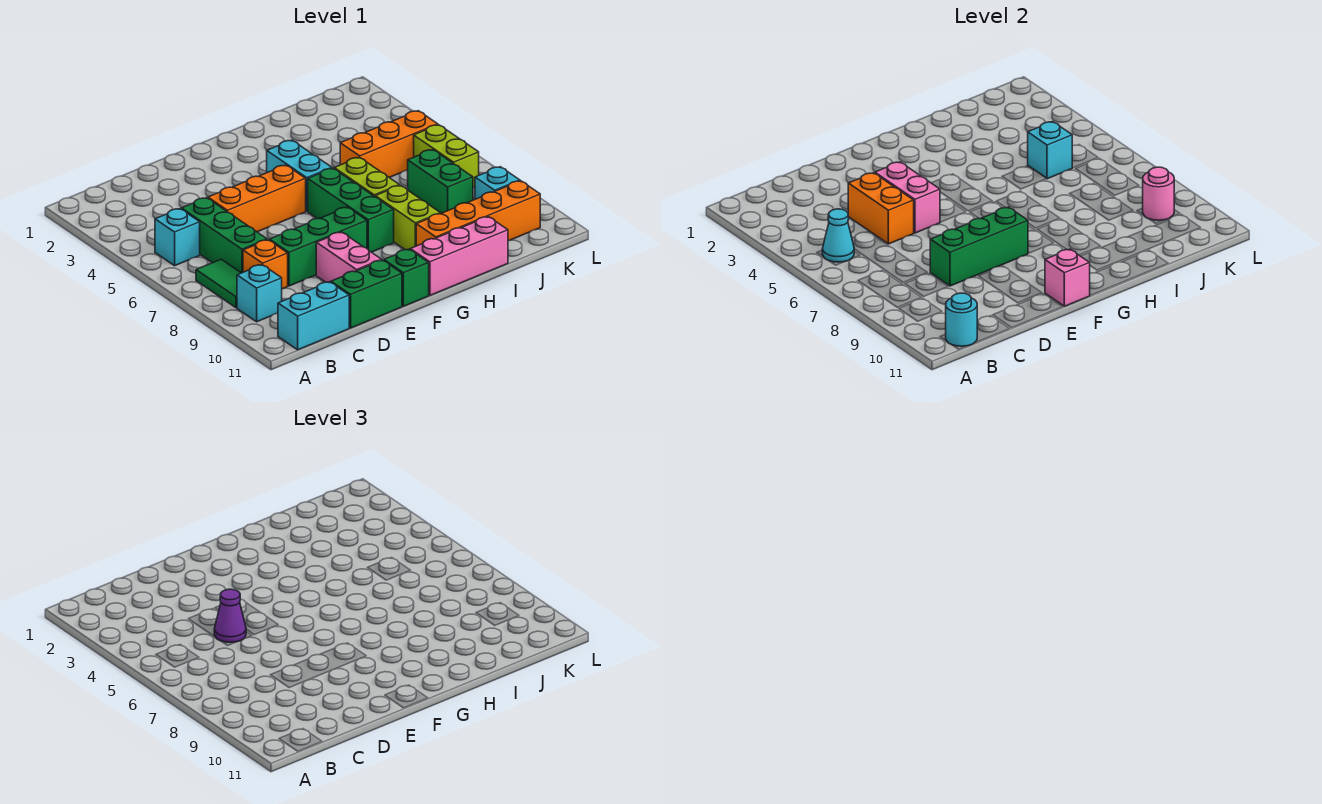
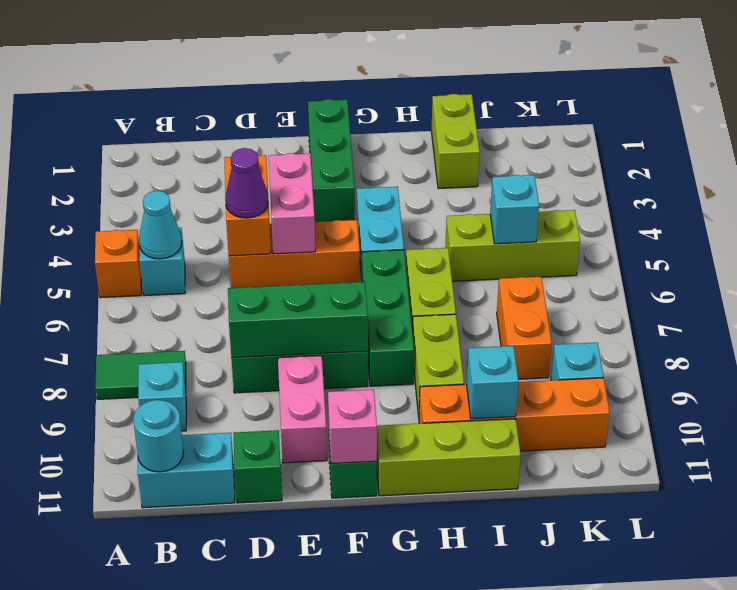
green 1x2 tile [196,259,241,308] -> green 1x2 tile turned to [95,351,186,399]
green 1x3 brick [181,198,267,273] -> green 1x3 brick moved to [308,99,355,222]
orange 1x1 brick [243,240,288,289] -> orange 1x1 brick moved to [95,230,141,298]
green 1x2 brick [331,260,402,328] -> green 1x1 brick [233,430,282,503]
pink 1x3 brick [410,217,508,295] -> lime 1x3 brick [376,419,521,496]
orange 1x3 brick [340,111,438,178] -> lime 1x3 brick [445,210,580,281]
none -> cyan 1x1 brick [467,346,518,419]
green 1x2 brick [408,150,473,214] -> orange 1x2 brick [497,277,552,379]
lime 1x2 brick [414,125,479,188] -> lime 1x2 brick moved to [431,94,480,188]
pink 1x1 round brick [1143,167,1174,220] -> none

